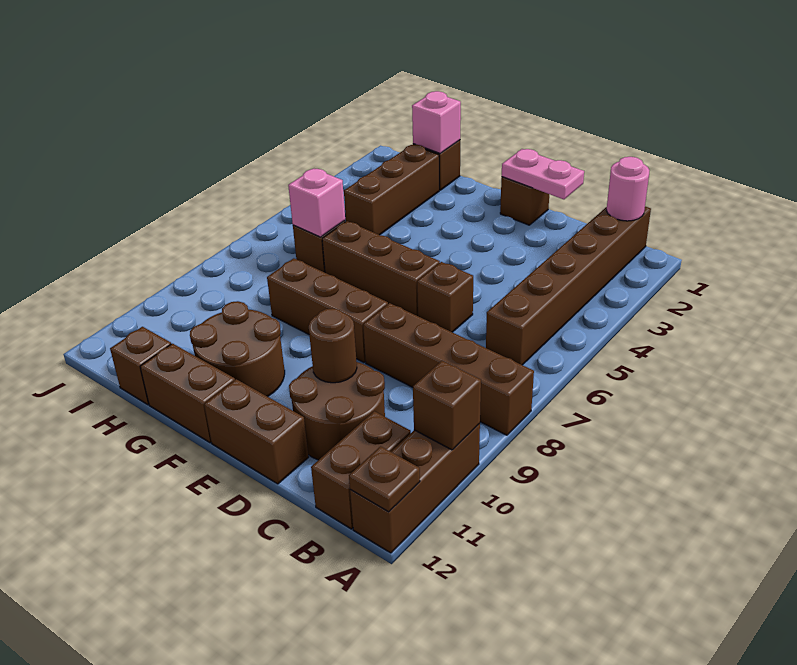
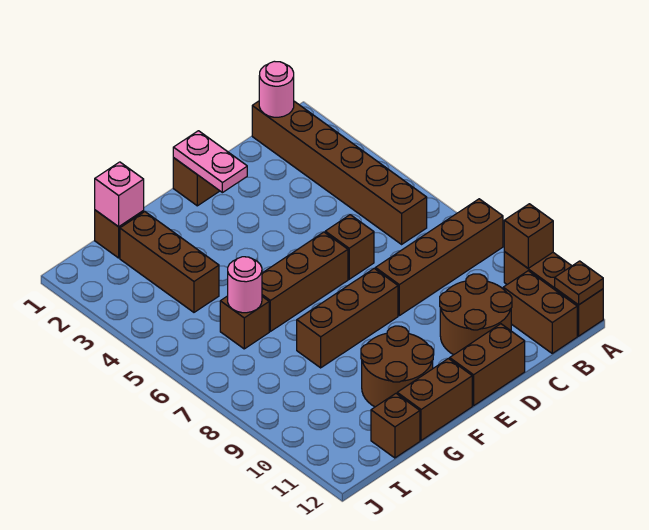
pink 1x2 plate [502,149,584,199] -> pink 1x2 plate turned to [173,131,247,193]
brown 1x1 round brick [309,308,357,383] -> none
pink 1x1 brick [288,169,345,237] -> pink 1x1 round brick [228,257,262,313]

